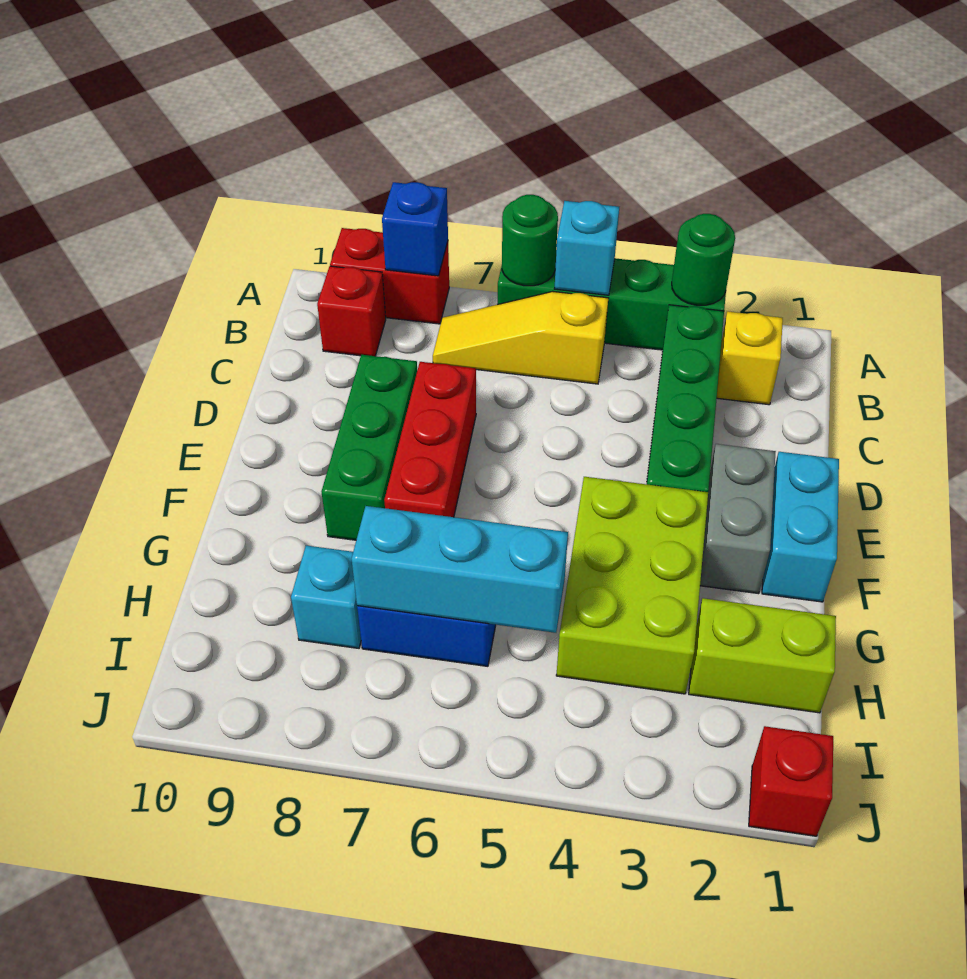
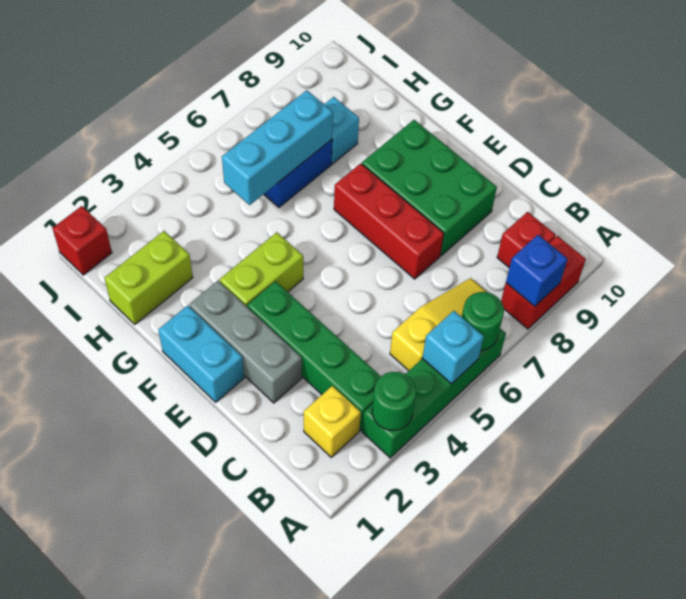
green 1x3 brick [322,355,417,540] -> green 2x3 brick [362,120,497,255]
grey 1x2 brick [700,444,776,594] -> grey 1x3 brick [189,281,302,403]
lime 2x3 brick [556,477,708,694] -> lime 1x2 brick [220,232,303,307]

